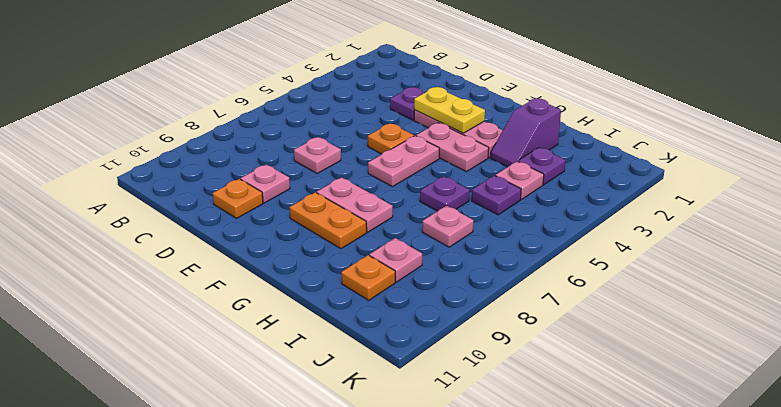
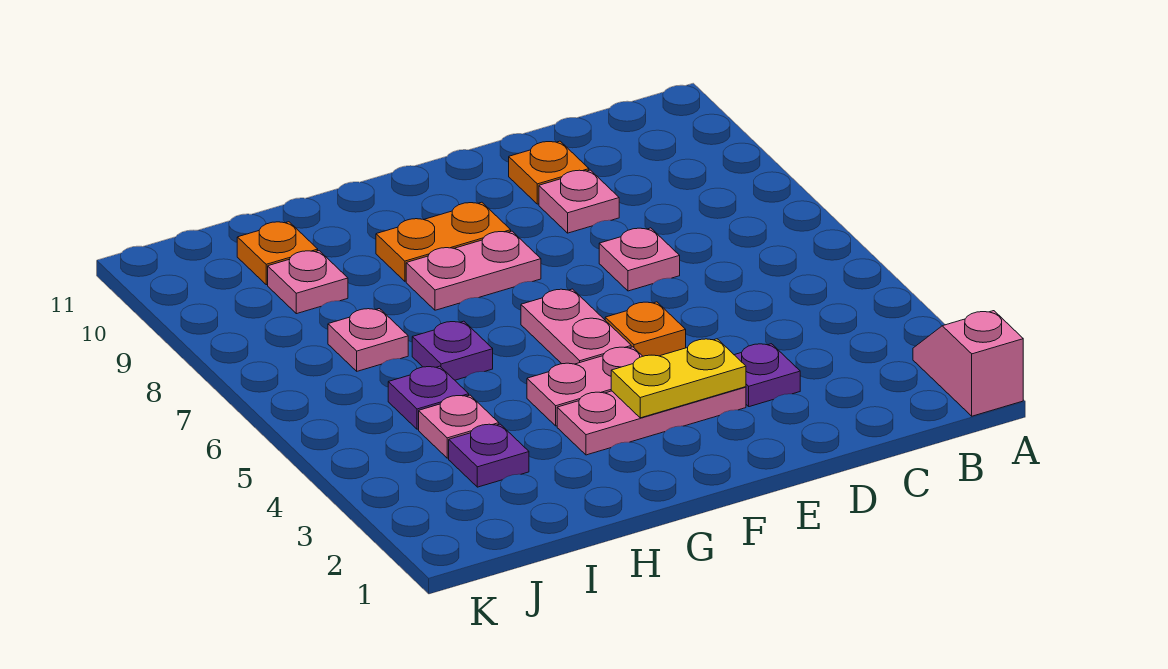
none -> pink 1x2 slope [913,311,1023,416]
purple 1x2 slope [490,98,561,167] -> none

